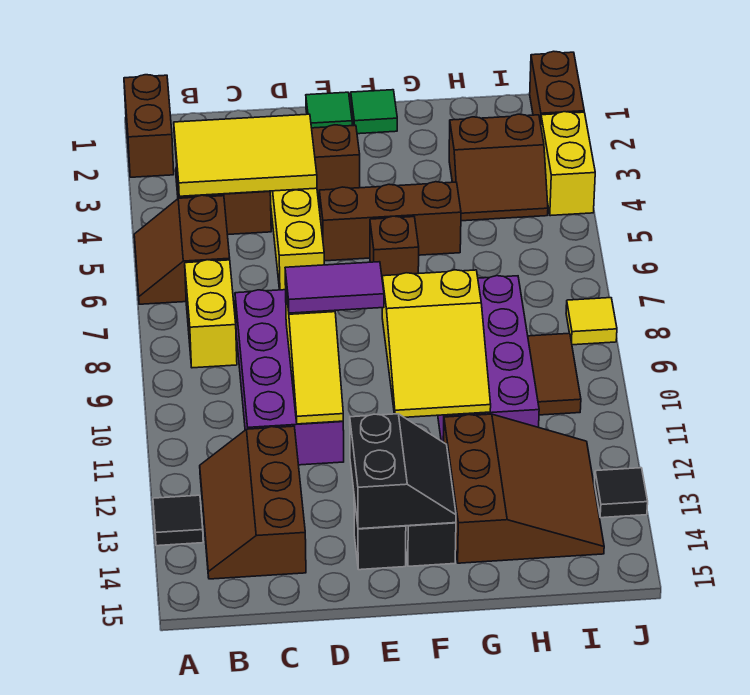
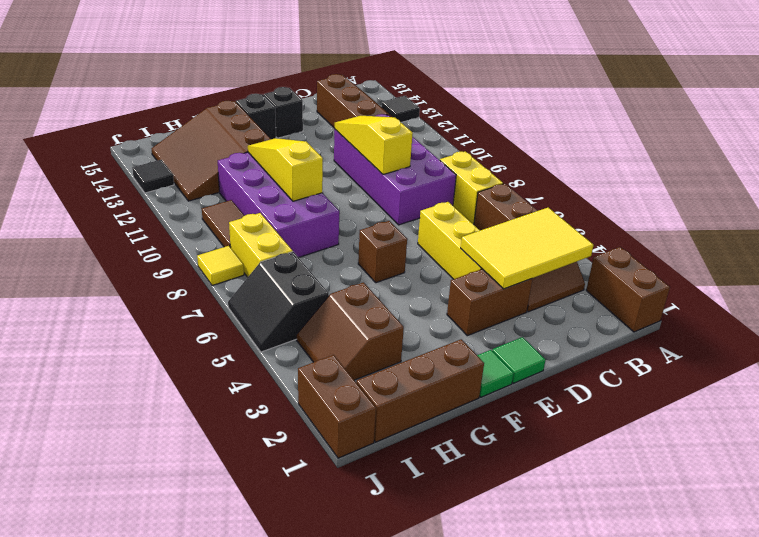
purple 1x2 tile [285,262,384,313] -> none
brown 1x3 brick [319,182,461,261] -> brown 1x3 brick moved to [356,339,484,442]
black 2x2 slope [350,414,456,529] -> black 2x2 slope moved to [228,252,329,352]
yellow 2x3 slope [382,270,491,417] -> yellow 1x3 slope [248,138,323,201]
brown 2x2 slope [449,114,548,221] -> brown 2x2 slope turned to [297,282,404,380]
yellow 1x2 brick [541,112,595,216] -> yellow 1x2 brick moved to [229,213,293,277]

